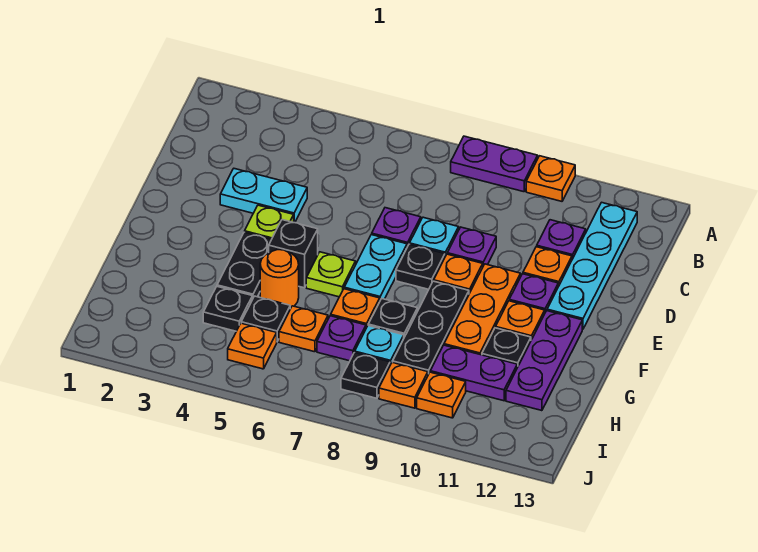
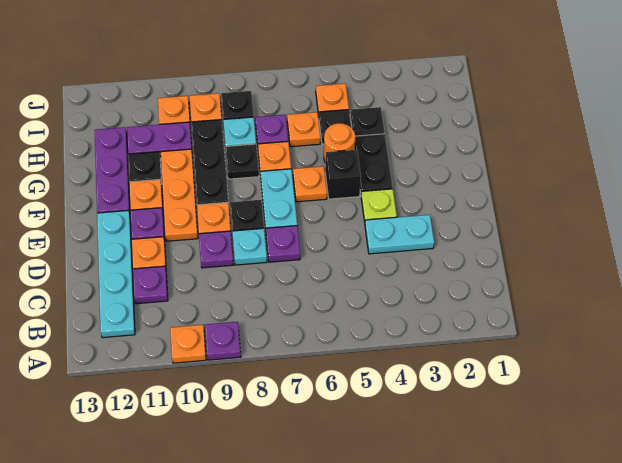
purple 1x2 plate [451,136,538,192] -> purple 1x1 plate [205,322,241,360]
lime 1x1 plate [306,252,356,297] -> orange 1x1 plate [293,166,327,202]

